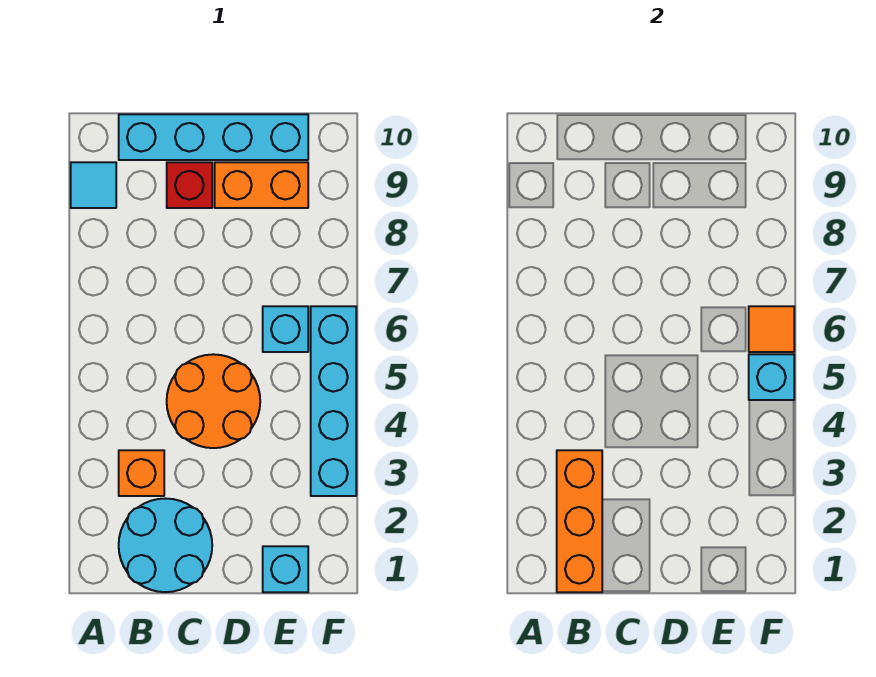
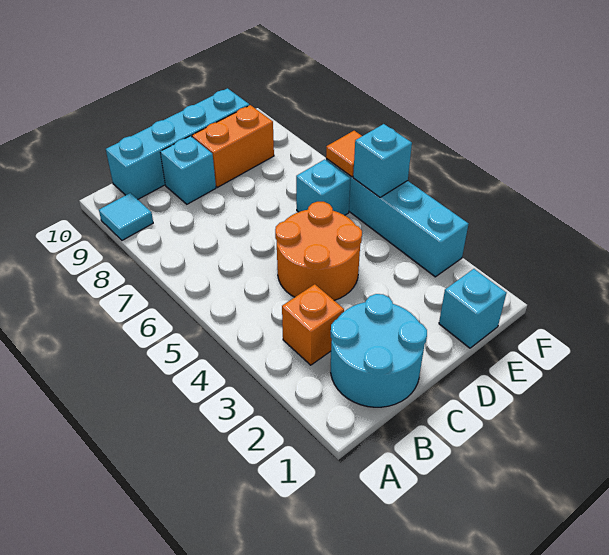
orange 1x3 brick [557,450,602,592] -> none
red 1x1 brick [167,162,212,208] -> cyan 1x1 brick [160,136,216,204]

